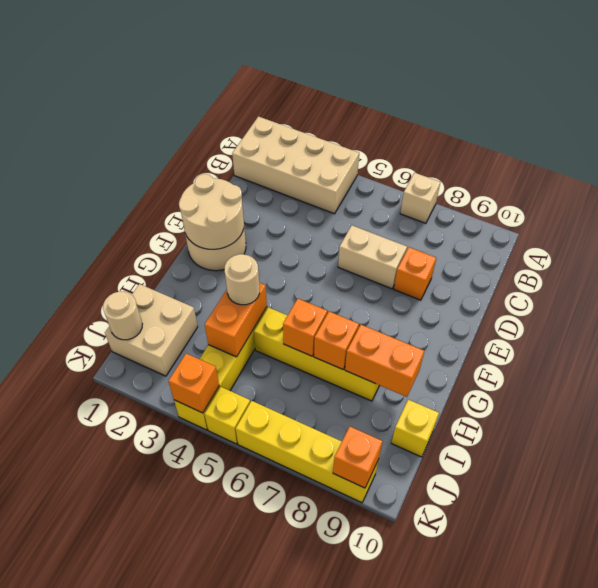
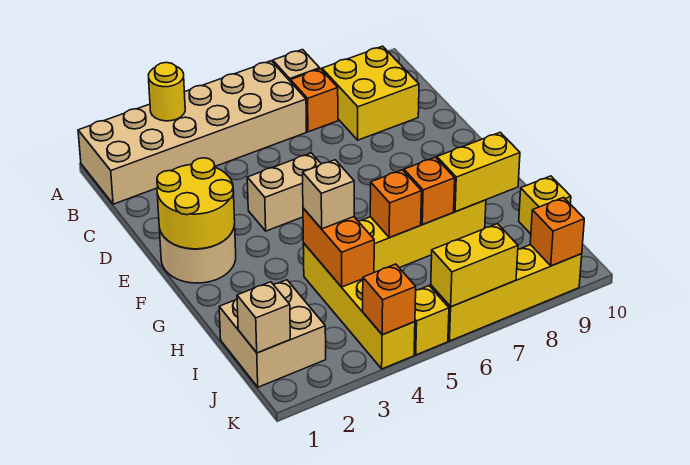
tan 2x4 brick [232,117,359,214] -> tan 2x6 brick [78,61,306,204]
none -> yellow 1x1 round brick [148,63,185,121]
none -> yellow 2x2 brick [322,46,419,140]
tan 1x2 brick [338,225,407,289] -> tan 1x2 brick moved to [247,153,321,231]
orange 1x1 brick [394,247,436,300] -> orange 1x1 brick moved to [291,69,338,132]
tan 2x2 round brick [179,174,244,249] -> yellow 2x2 round brick [157,158,235,249]
tan 1x1 round brick [224,254,260,305] -> tan 1x1 brick [303,160,354,229]
orange 1x2 brick [345,325,424,397] -> yellow 1x2 brick [437,132,520,212]
tan 1x1 round brick [103,292,142,340] -> tan 1x1 brick [237,282,290,353]
none -> yellow 1x2 brick [431,224,518,307]

